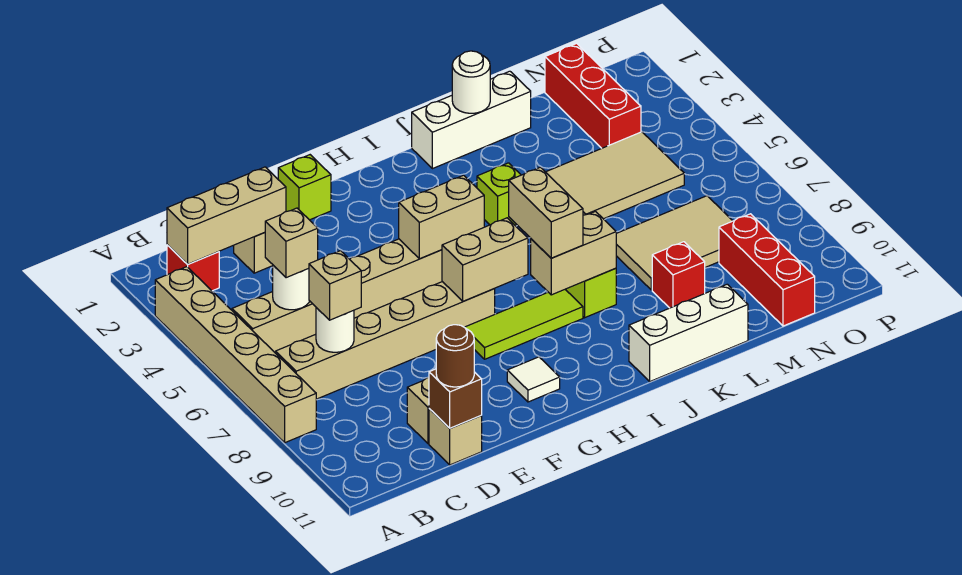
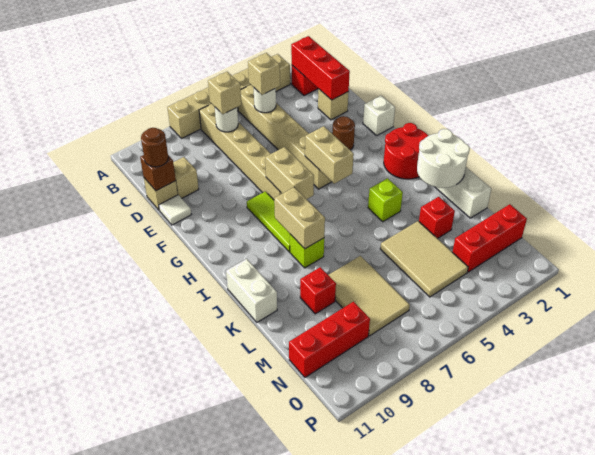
tan 1x3 brick [167,167,286,264] -> red 1x3 brick [291,36,350,100]
lime 1x1 brick [278,155,331,220] -> white 1x1 brick [363,96,395,135]
none -> brown 1x1 round brick [332,116,355,150]
white 1x1 tile [507,357,560,402] -> white 1x1 tile moved to [159,195,192,225]
none -> red 2x2 round brick [384,123,428,179]
tan 1x2 brick [509,167,583,258] -> none
white 1x3 brick [629,284,748,381] -> white 1x2 brick [226,259,277,322]
white 1x1 round brick [452,51,490,113] -> white 2x2 round brick [417,129,470,188]
none -> red 1x1 brick [419,197,455,239]

